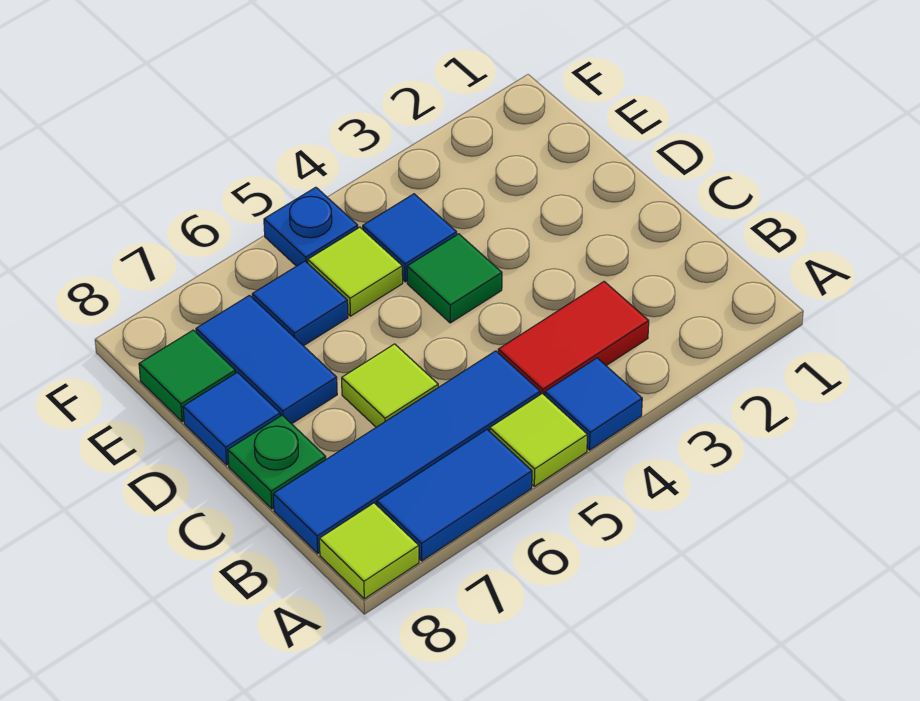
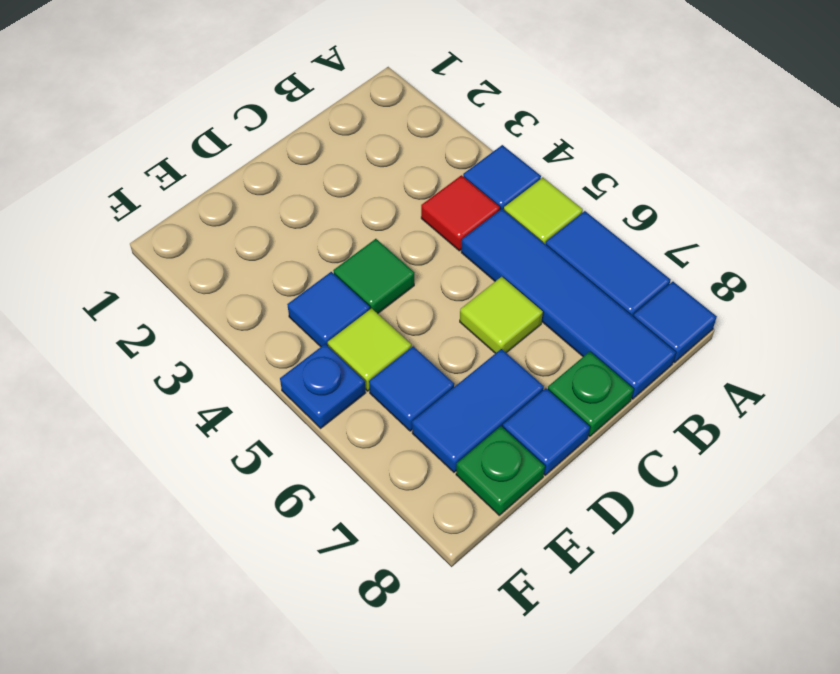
lime 1x1 tile [319,503,419,599] -> blue 1x1 tile [633,282,717,363]
red 1x2 tile [498,282,649,395] -> red 1x1 tile [421,175,500,251]
green 1x1 tile [139,330,235,422] -> green 1x1 plate [456,426,545,515]

